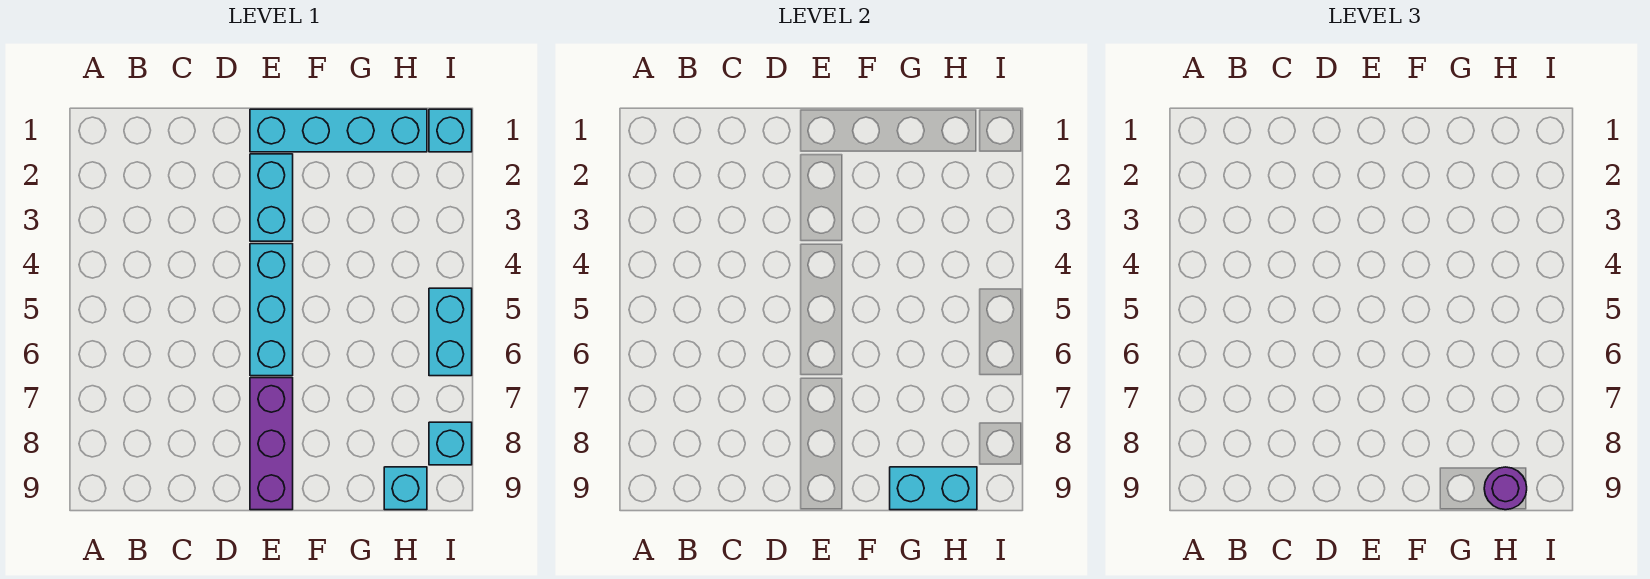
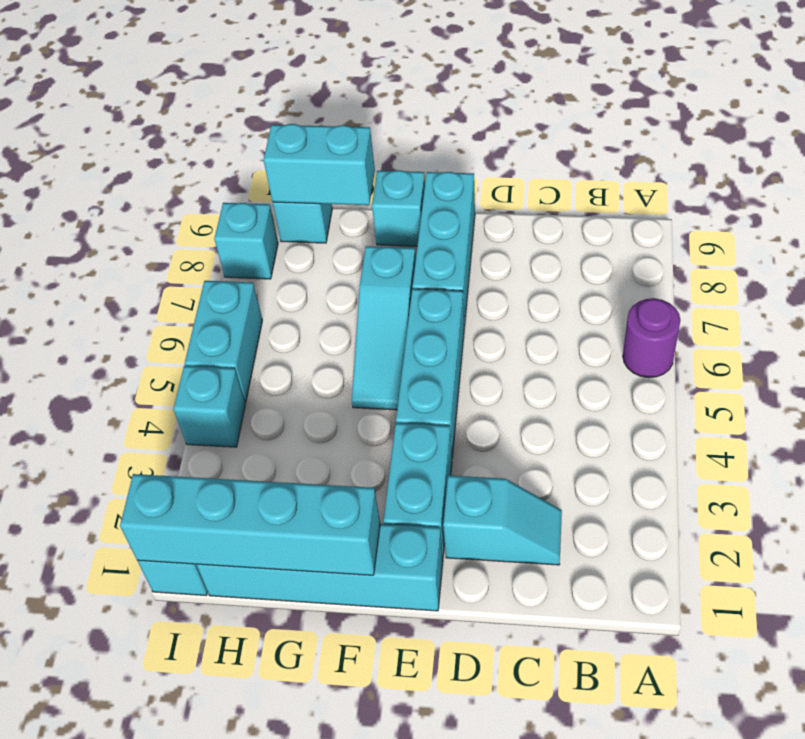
none -> cyan 1x2 slope [443,476,562,565]
purple 1x3 brick [250,378,293,510] -> cyan 1x3 brick [412,172,475,327]
none -> cyan 1x4 brick [120,474,380,575]
none -> cyan 1x3 slope [352,246,416,410]
none -> cyan 1x1 brick [372,170,425,246]
purple 1x1 round brick [1484,467,1527,510] -> purple 1x1 round brick moved to [623,298,680,378]
none -> cyan 1x1 brick [174,366,245,447]

